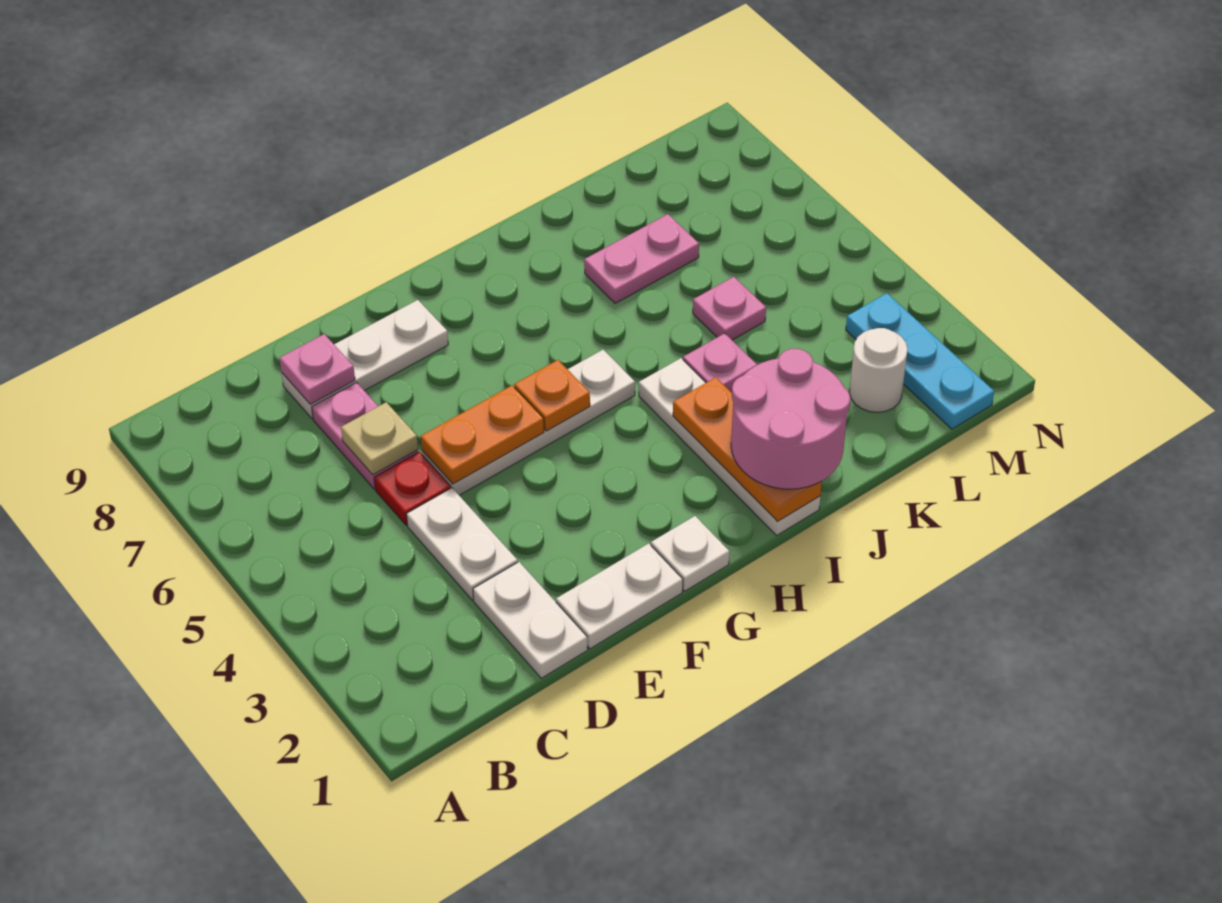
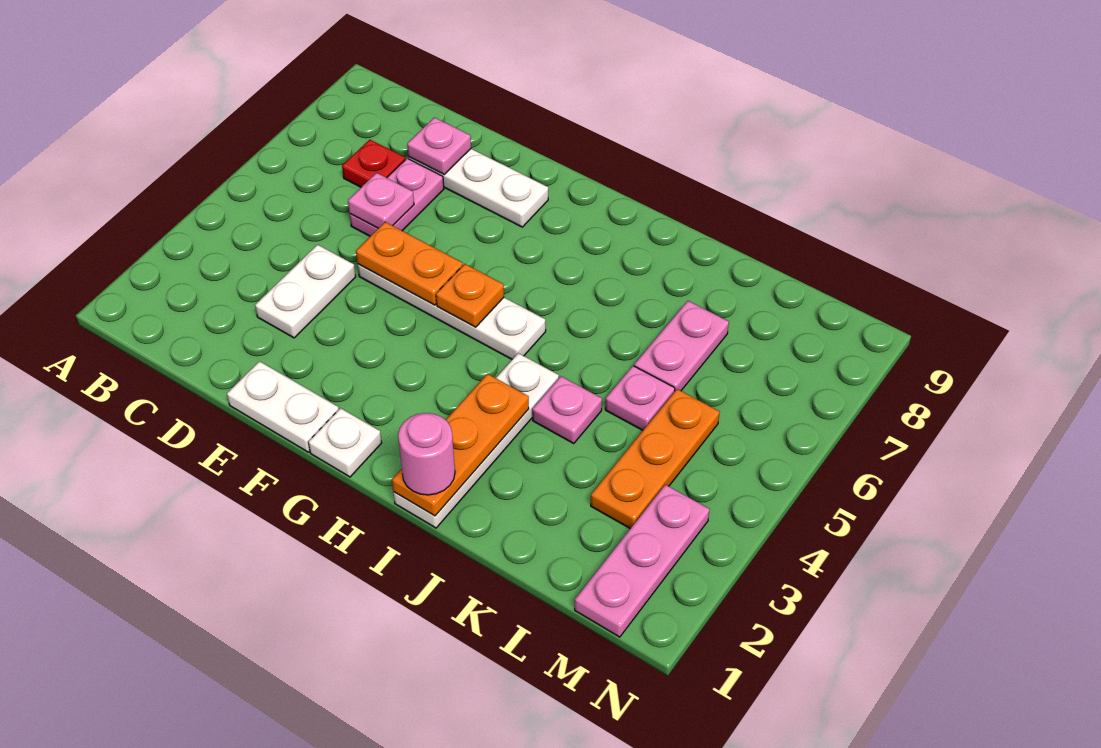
white 1x2 plate [473,562,588,678] -> none
red 1x1 plate [374,452,451,525] -> red 1x1 plate moved to [342,140,405,187]
tan 1x1 plate [341,402,418,475] -> pink 1x1 plate [348,173,414,228]
pink 2x2 round brick [731,349,850,489] -> pink 1x1 round brick [398,413,455,495]
pink 1x2 plate [584,214,699,303] -> pink 1x2 plate turned to [634,301,729,392]
white 1x1 round brick [849,328,908,412] -> none
none -> orange 1x3 plate [591,389,720,528]
cyan 1x3 plate [846,293,994,429] -> pink 1x3 plate [575,485,710,637]

